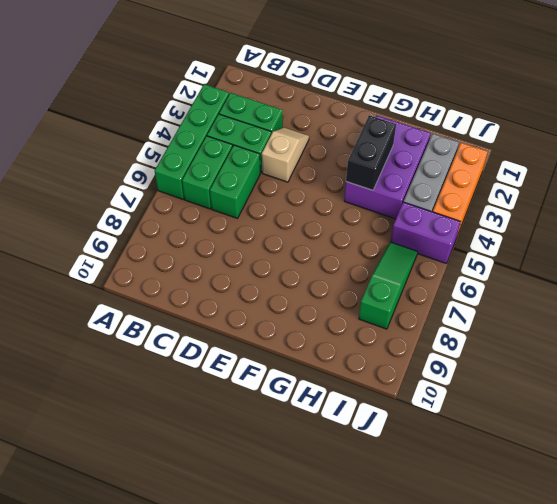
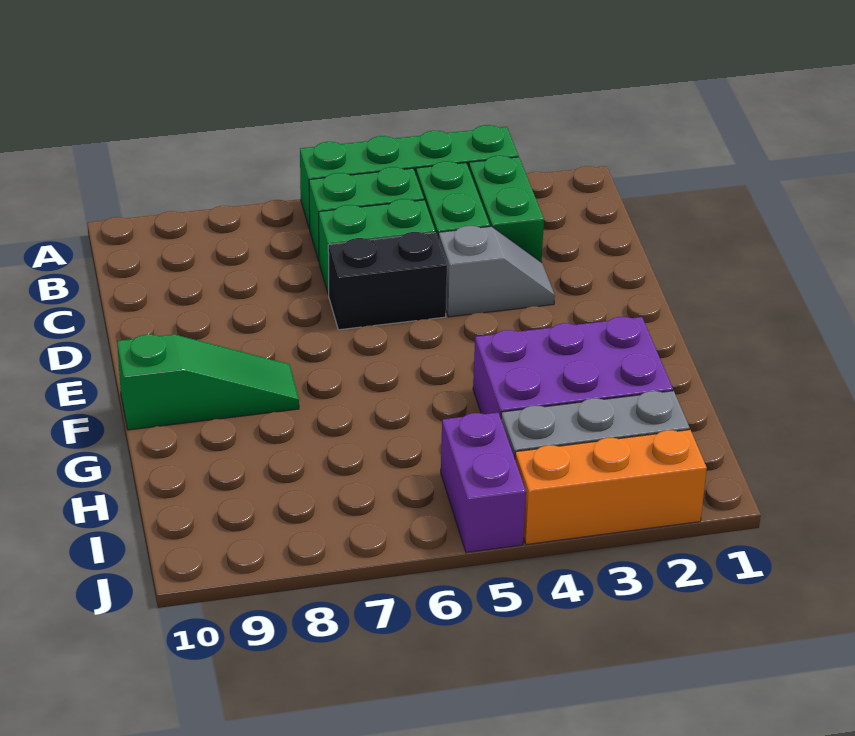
tan 1x2 slope [262,128,309,182] -> grey 1x2 slope [438,226,555,317]
black 1x2 brick [346,115,396,190] -> black 1x2 brick moved to [328,232,447,330]
green 1x3 slope [359,242,418,329] -> green 1x3 slope moved to [117,334,299,430]

